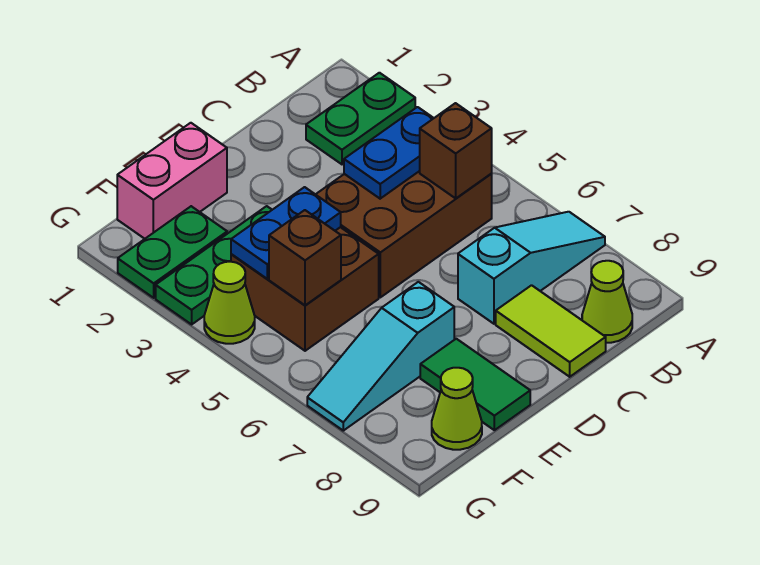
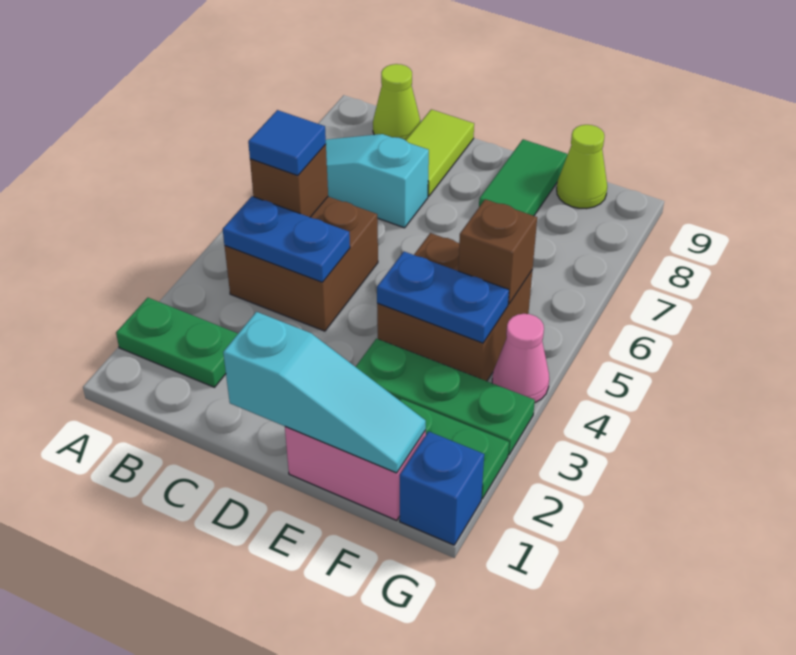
brown 2x3 brick [316,171,492,297] -> brown 2x2 brick [225,197,378,331]
none -> blue 1x1 tile [248,110,326,176]
cyan 1x3 slope [307,282,454,431] -> cyan 1x3 slope moved to [223,312,426,473]
none -> blue 1x1 brick [400,431,484,545]
lime 1x1 cone [204,262,255,344] -> pink 1x1 cone [492,314,549,403]

